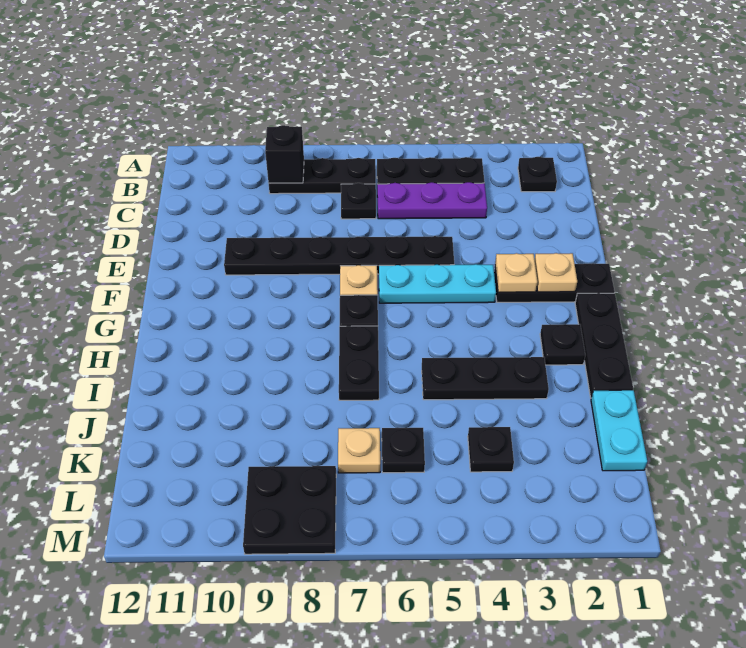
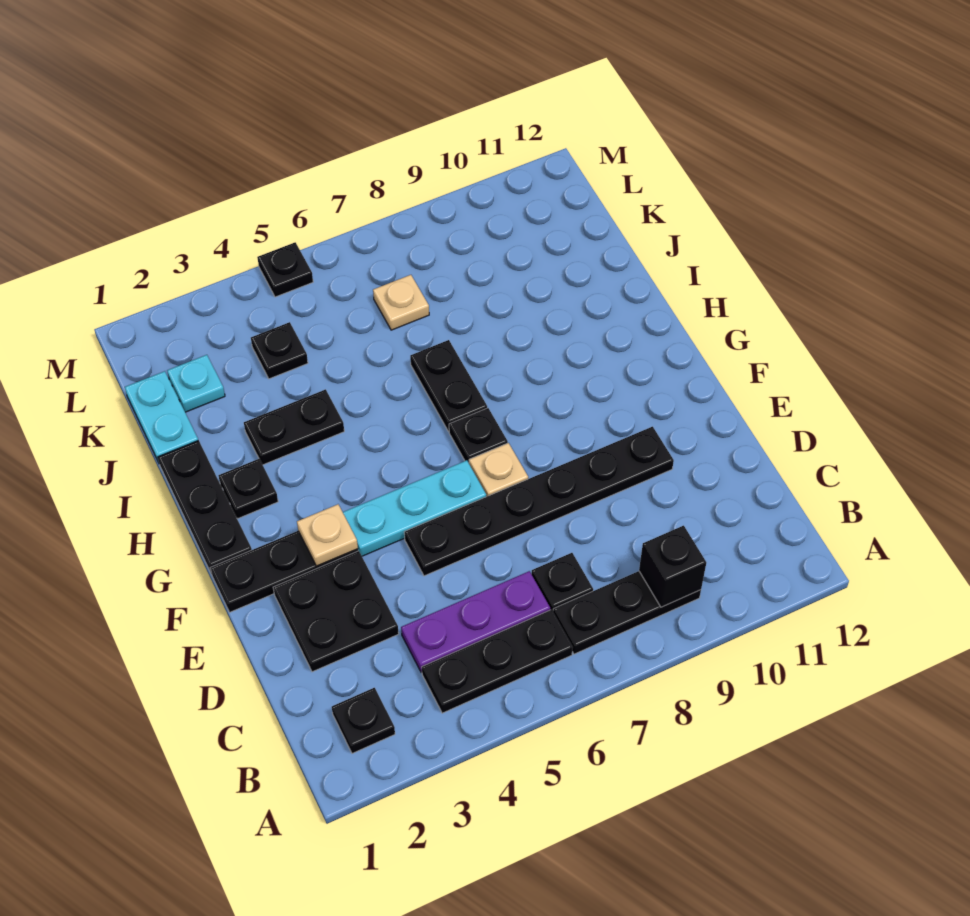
tan 1x1 plate [535,253,577,292] -> none
black 1x3 plate [422,357,549,400] -> black 1x2 plate [244,389,344,465]
none -> cyan 1x1 plate [167,355,225,412]
black 1x1 plate [382,428,425,473] -> black 1x1 plate moved to [257,242,313,297]
black 2x2 plate [243,466,336,554] -> black 2x2 plate moved to [273,551,399,672]

